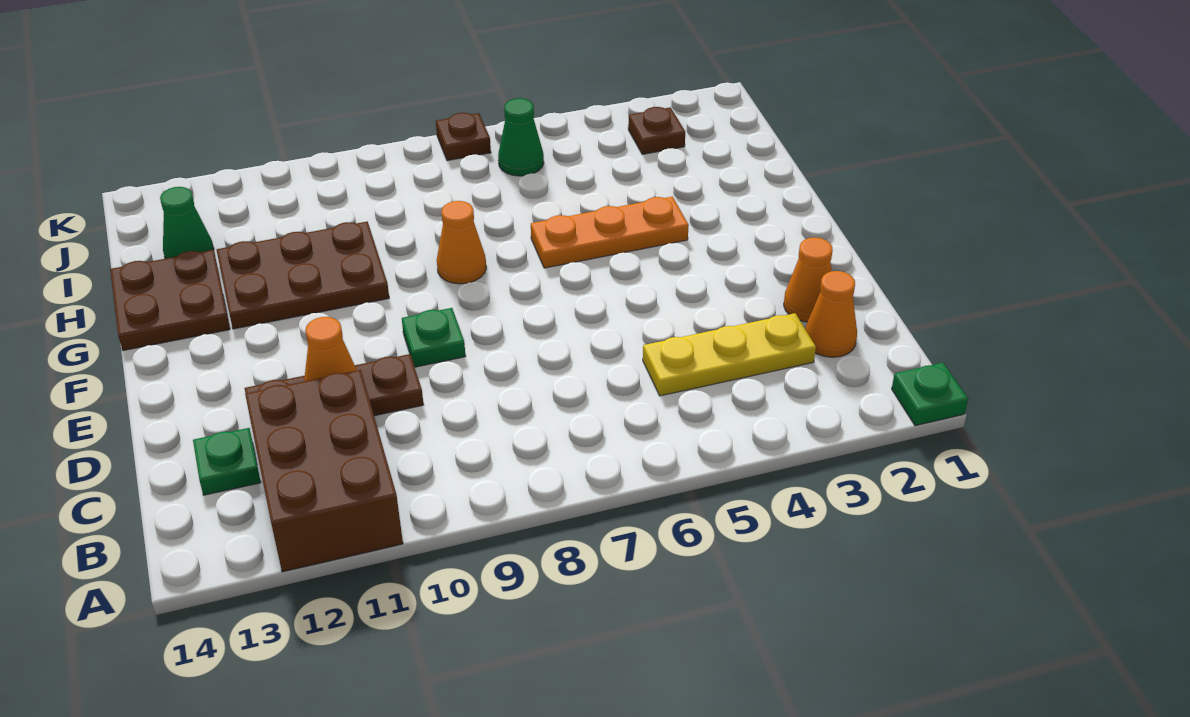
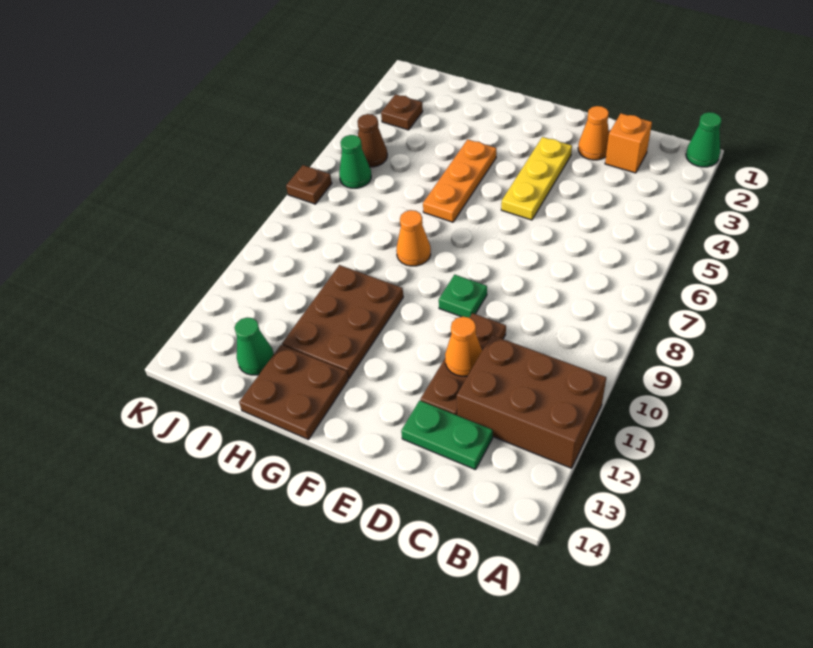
green 1x1 plate [892,363,968,426] -> green 1x1 cone [686,112,721,167]
orange 1x1 cone [805,271,857,357] -> orange 1x1 brick [605,114,652,173]
yellow 1x3 plate [643,313,816,396] -> yellow 1x3 plate moved to [501,137,572,220]
green 1x1 plate [193,428,261,495] -> green 1x2 plate [401,401,493,470]
none -> brown 1x1 cone [357,114,387,167]

